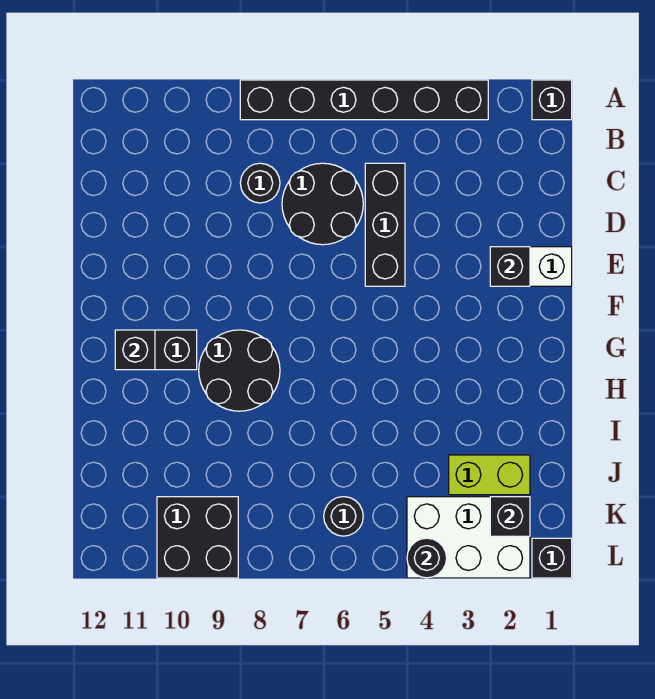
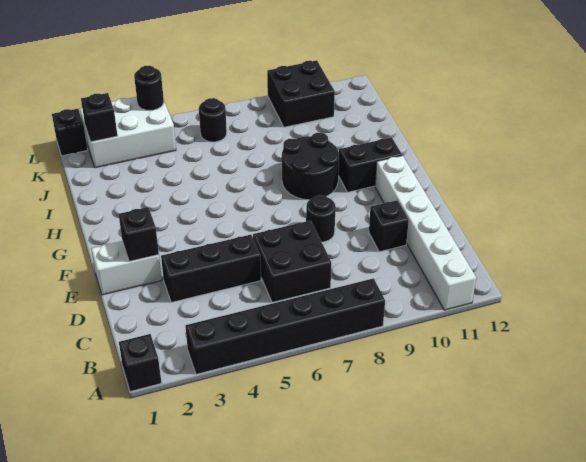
none -> white 1x6 brick [375,155,476,310]
black 1x3 brick [365,163,405,286] -> black 1x3 brick turned to [161,235,261,302]
black 2x2 round brick [282,163,363,245] -> black 2x2 brick [253,221,331,302]
black 1x1 round brick [240,163,280,203] -> black 1x1 round brick moved to [306,195,336,242]
black 1x1 brick [115,330,155,370] -> black 1x1 brick moved to [369,200,409,252]
lime 1x2 brick [449,455,530,495] -> none

